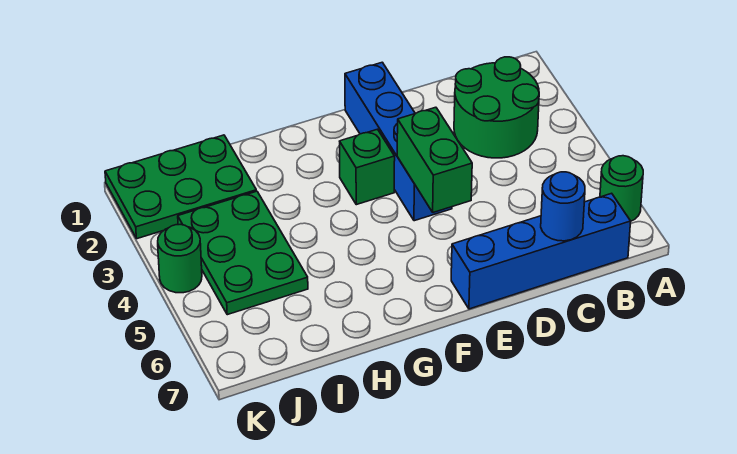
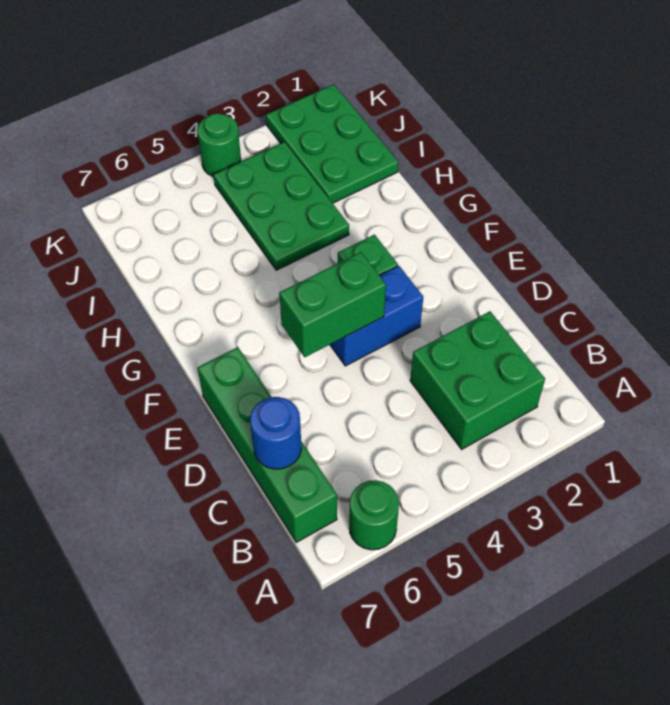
green 2x2 round brick [454,57,539,158] -> green 2x2 brick [410,311,545,449]
blue 1x4 brick [451,193,631,309] -> green 1x4 brick [198,347,337,542]
blue 1x4 brick [345,62,452,221] -> blue 1x2 brick [330,266,423,366]
green 2x3 plate [178,191,308,315] -> green 2x3 plate turned to [214,142,349,270]

